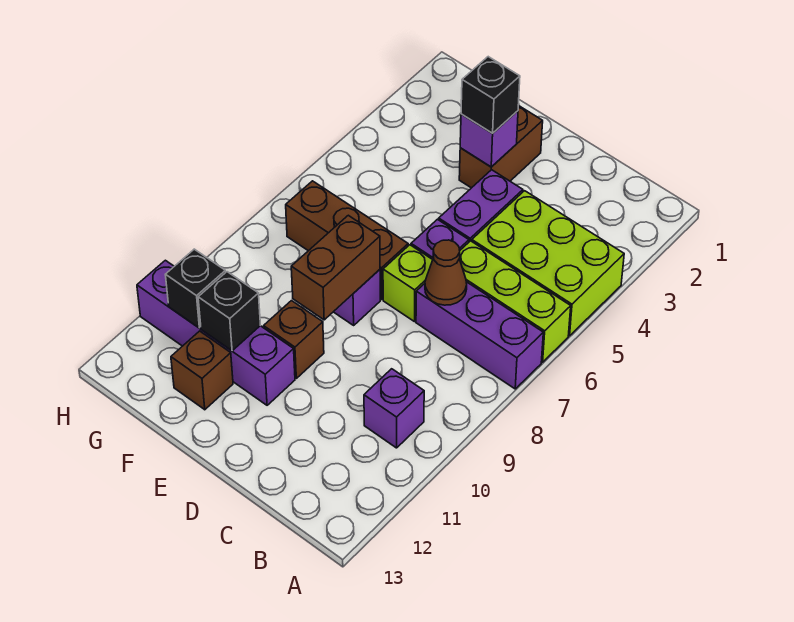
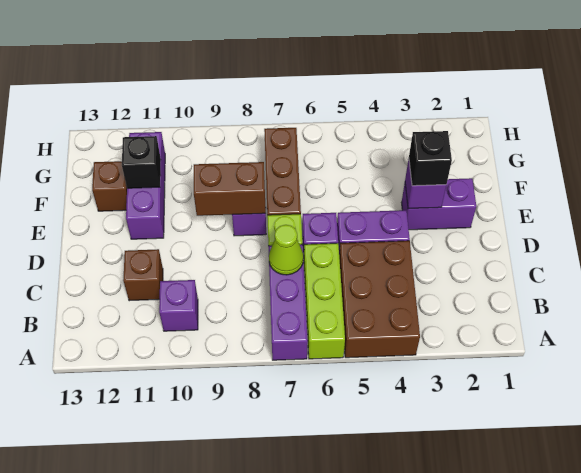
lime 2x3 brick [472,191,624,336] -> brown 2x3 brick [339,241,420,358]
brown 1x1 cone [425,240,467,305] -> lime 1x1 cone [269,225,303,275]
brown 1x2 brick [459,105,543,188] -> purple 1x2 brick [402,178,476,230]
brown 1x1 brick [264,301,324,378] -> brown 1x1 brick moved to [123,249,163,301]
purple 1x4 brick [137,260,295,405] -> purple 1x3 brick [126,132,165,239]
black 1x1 brick [165,249,226,328] -> none

